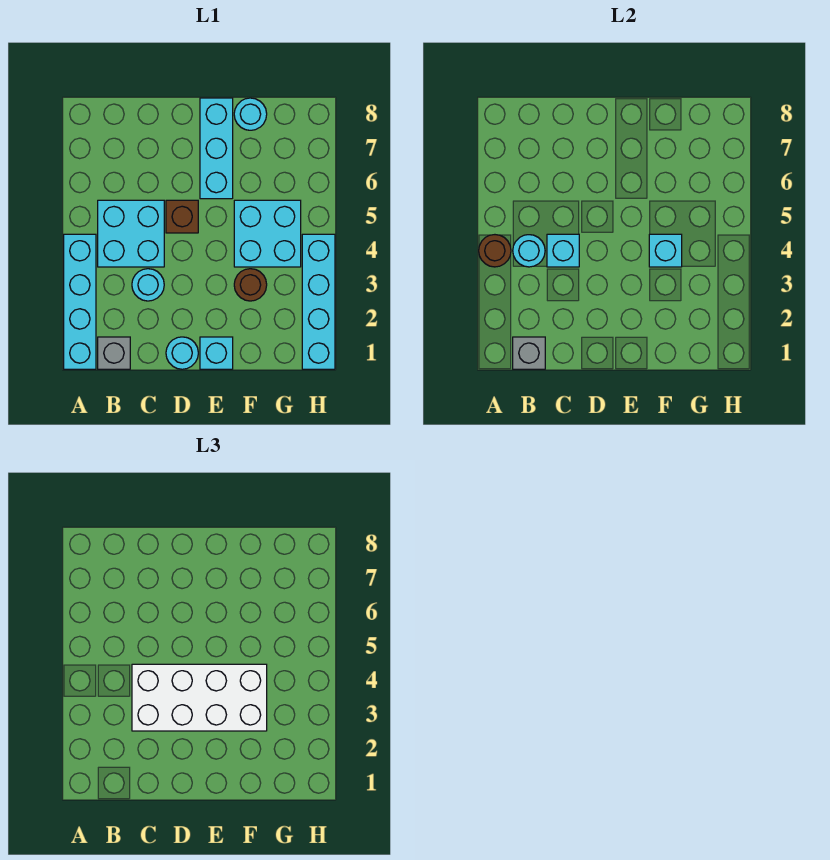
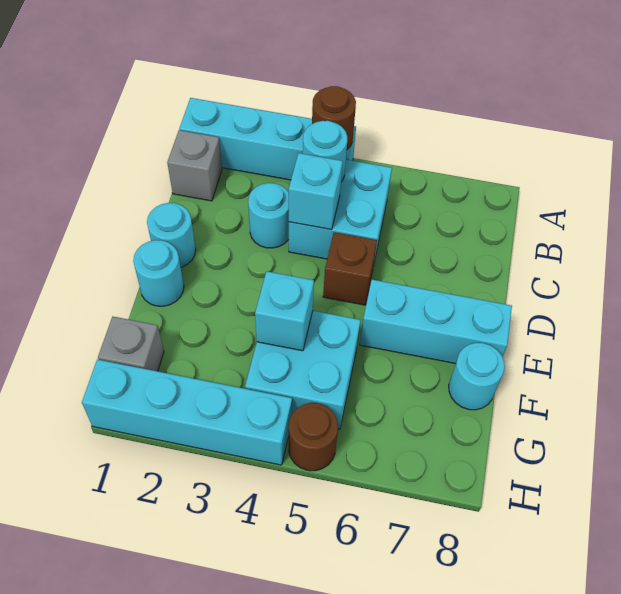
grey 1x1 brick [513,337,545,369] -> grey 1x1 brick moved to [98,317,164,371]
white 2x4 brick [132,664,267,731] -> none
cyan 1x1 brick [200,337,233,369] -> cyan 1x1 round brick [133,240,184,306]
brown 1x1 round brick [234,269,267,301] -> brown 1x1 round brick moved to [289,403,338,471]

